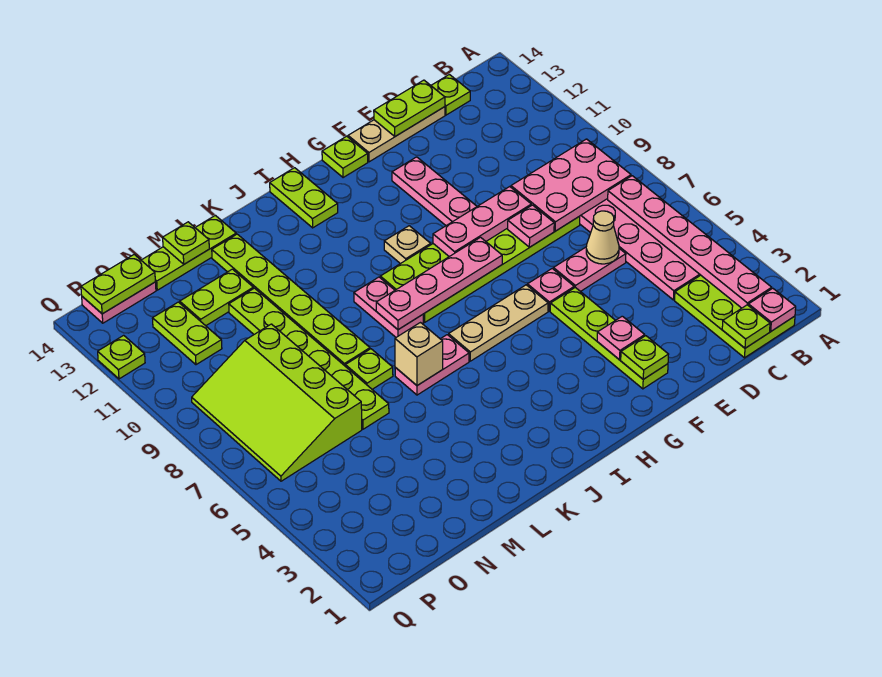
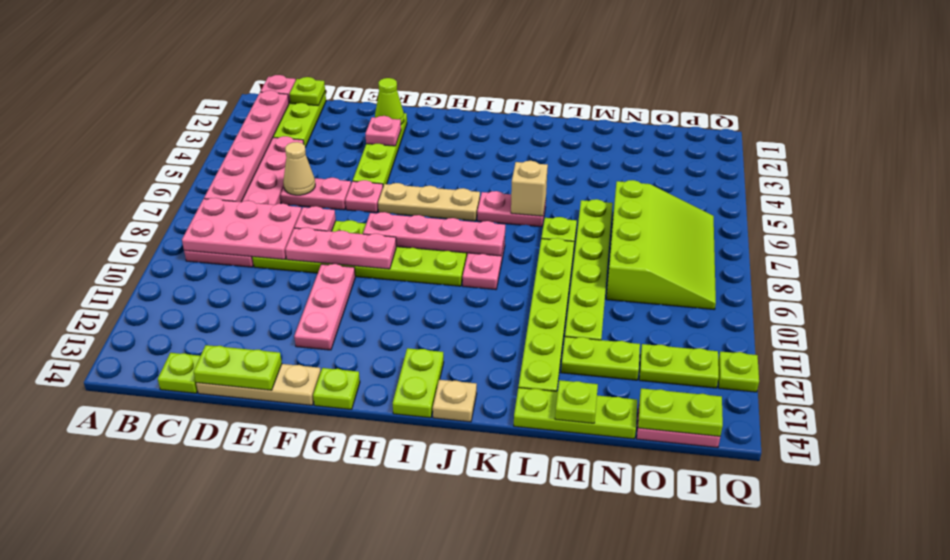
lime 1x1 plate [621,336,669,379] -> lime 1x1 cone [375,78,404,124]
tan 1x1 plate [384,226,431,264] -> tan 1x1 plate moved to [433,380,477,422]
lime 1x2 plate [152,302,222,365] -> lime 1x2 plate turned to [639,344,719,388]

